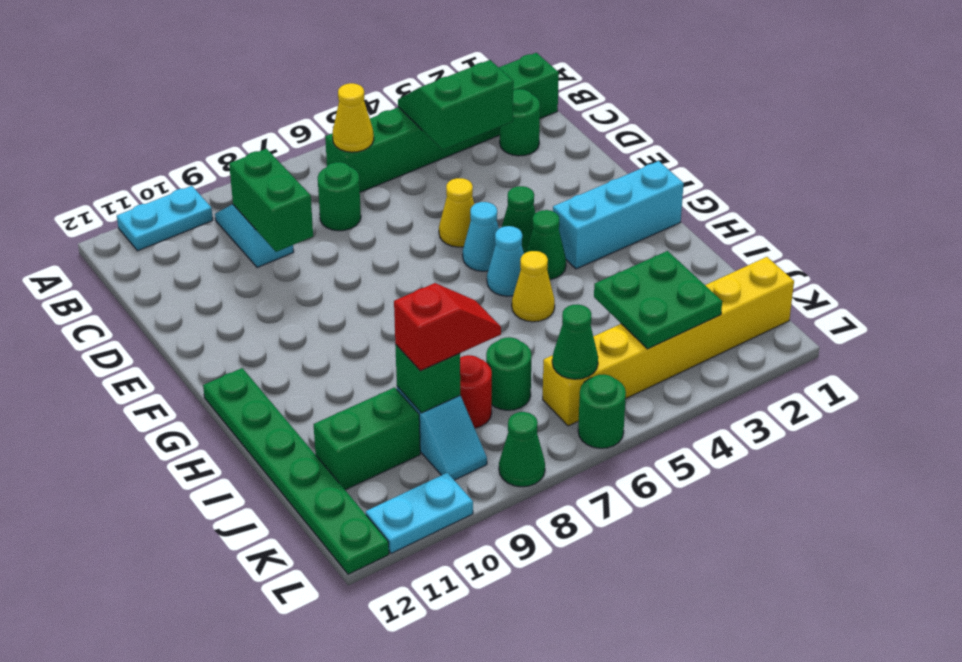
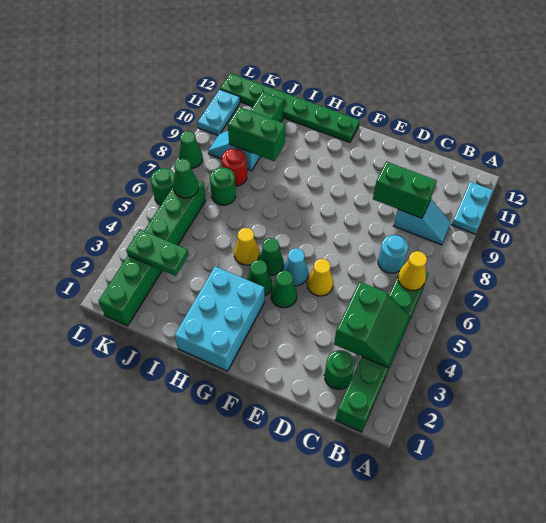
green 1x1 round brick [318,162,361,231] -> cyan 1x1 round brick [378,235,408,273]
cyan 1x3 brick [553,161,684,269] -> cyan 2x3 brick [175,266,265,371]
cyan 1x1 cone [487,226,524,296] -> green 1x1 cone [258,238,284,275]
green 2x2 plate [594,251,722,349] -> green 1x2 plate [126,230,189,276]
red 1x2 slope [394,283,501,371] -> none
green 1x1 brick [395,345,460,413] -> green 1x2 brick [228,107,285,161]
yellow 1x6 brick [543,257,794,426] -> green 1x6 brick [99,181,206,326]

